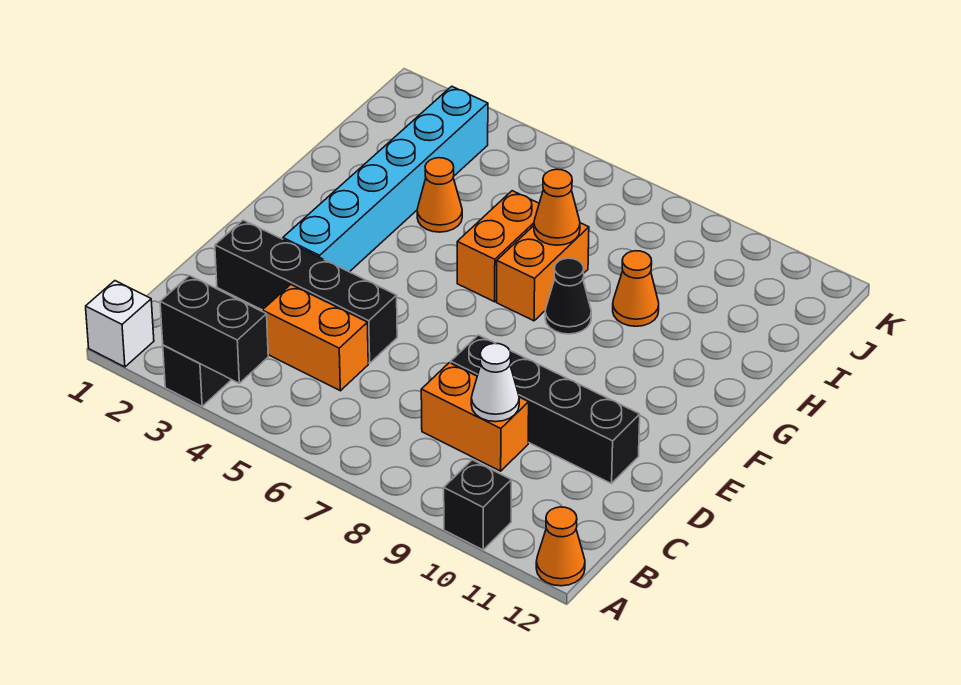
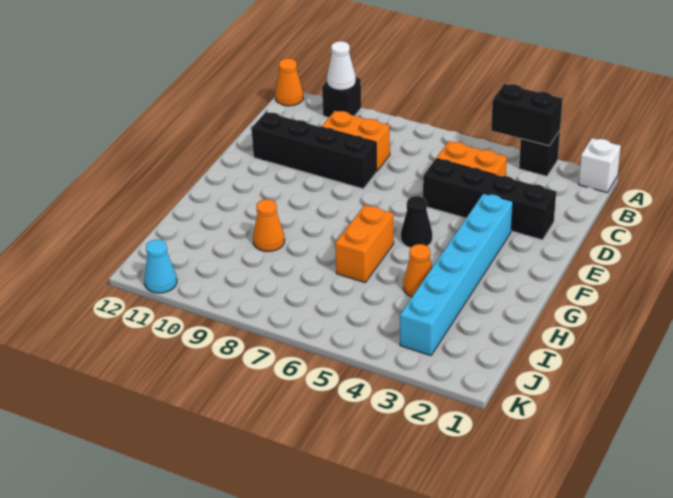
white 1x1 cone [471,343,519,422] -> white 1x1 cone moved to [327,41,356,90]
orange 1x2 brick [497,223,589,321] -> none
black 1x1 cone [545,258,591,334] -> black 1x1 cone moved to [401,196,432,248]
orange 1x1 cone [534,169,580,245] -> none
none -> cyan 1x1 cone [144,239,177,293]

